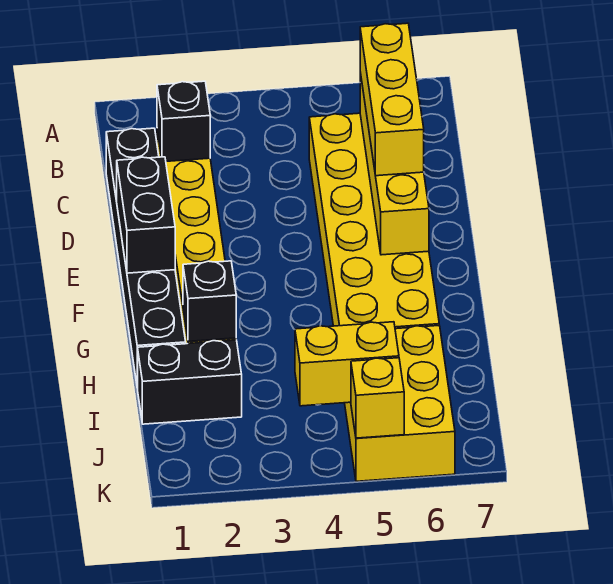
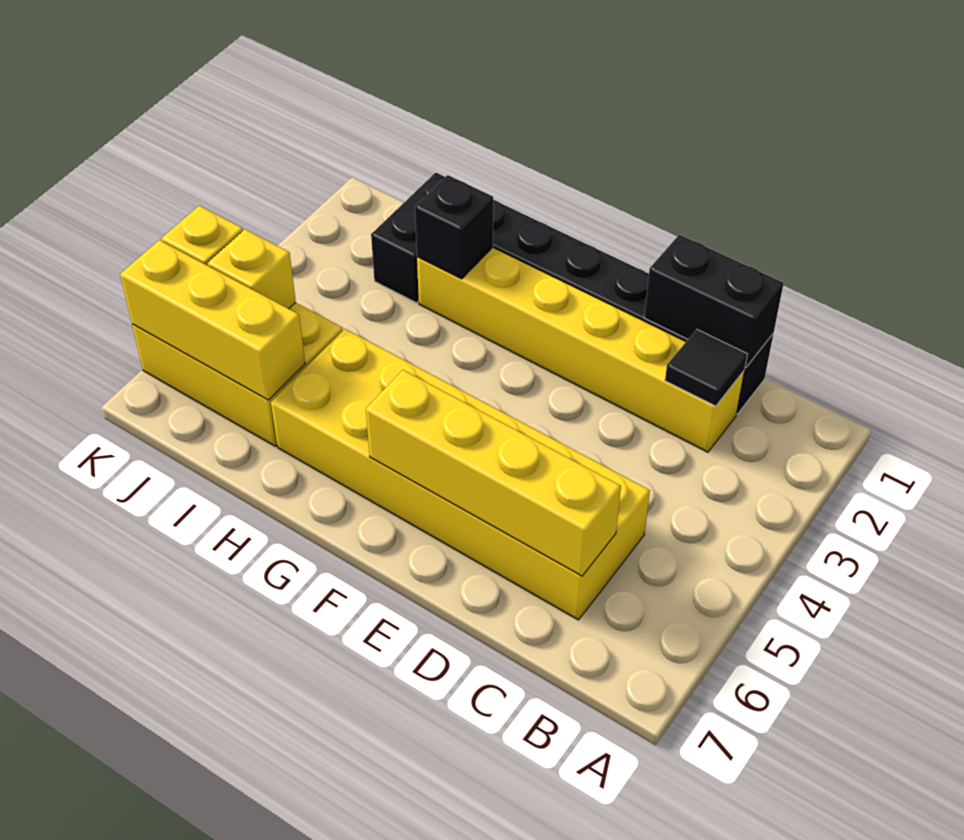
black 1x1 brick [157,81,210,161] -> black 1x1 tile [665,329,747,406]
yellow 1x3 brick [360,23,424,176] -> yellow 1x3 brick moved to [120,240,305,400]
black 1x2 brick [117,157,175,273] -> black 1x2 brick moved to [644,235,784,367]
yellow 1x2 brick [295,322,399,406] -> yellow 1x1 brick [208,230,296,309]

